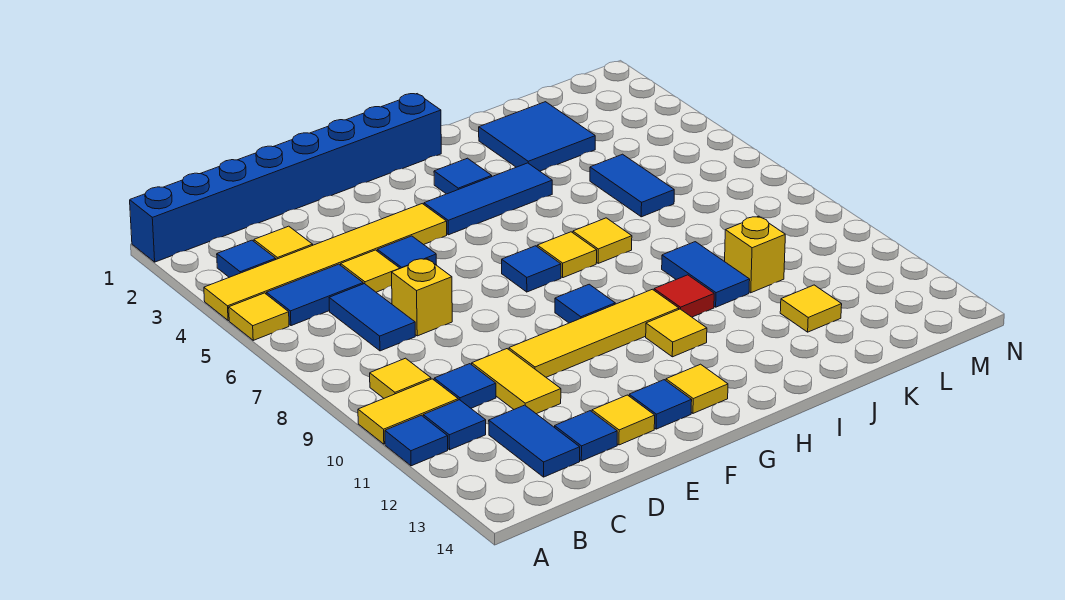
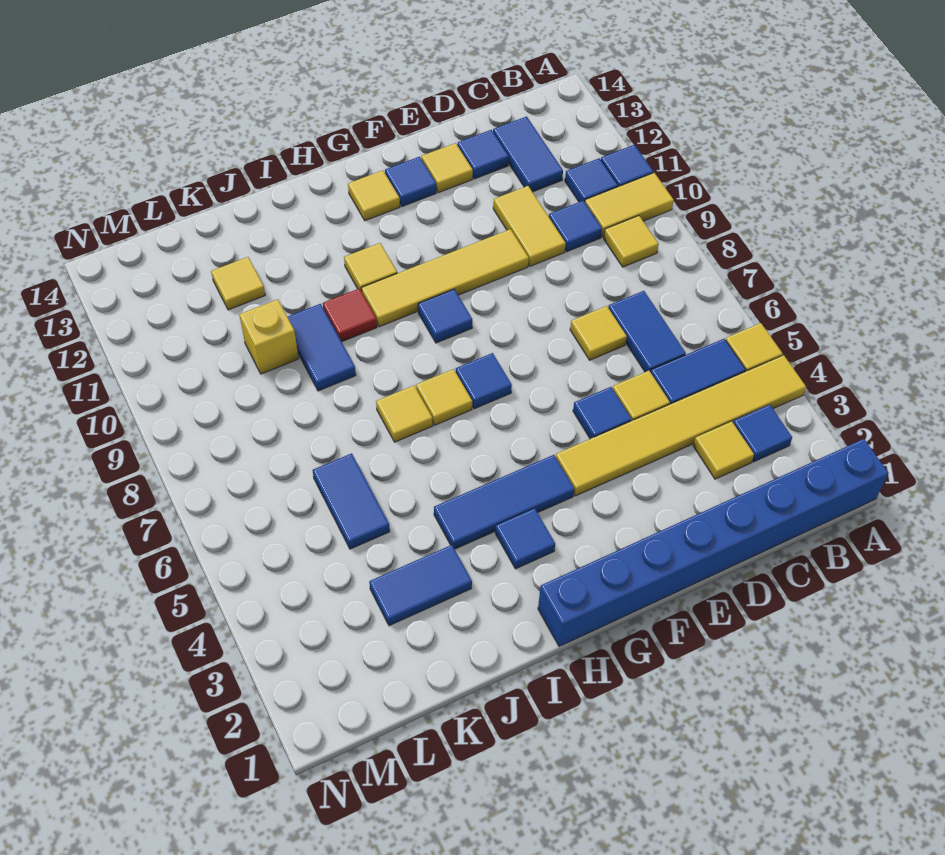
yellow 1x1 brick [392,258,452,336] -> yellow 1x1 tile [570,306,627,360]
blue 2x2 tile [479,102,595,171] -> blue 1x2 tile [369,545,472,626]

